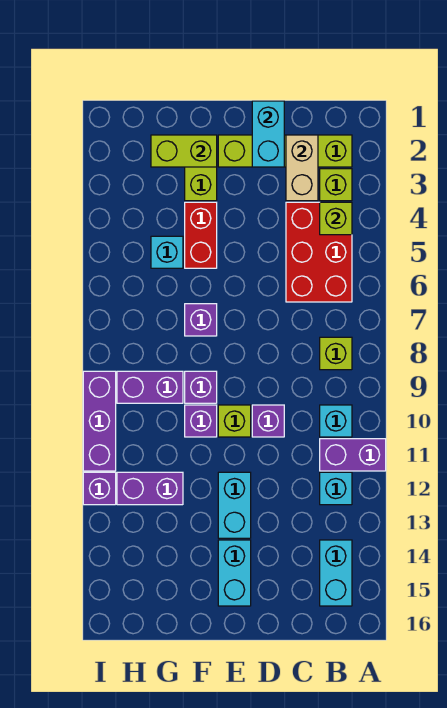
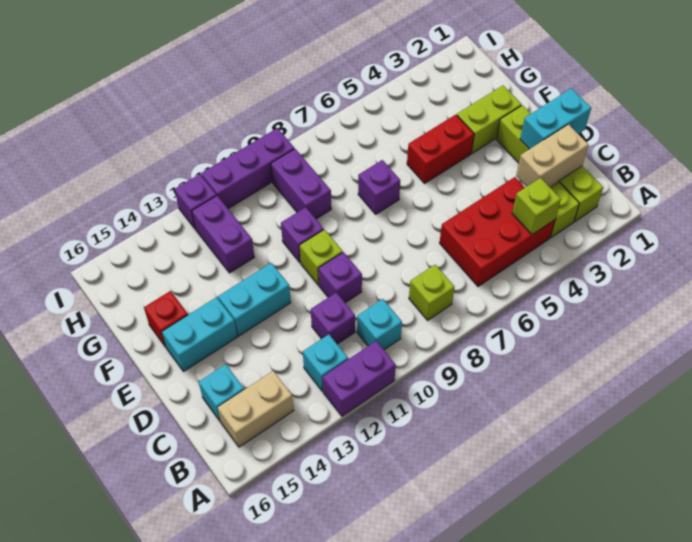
purple 1x2 brick [320,439,386,471] -> purple 1x2 brick turned to [323,341,396,416]
cyan 1x2 brick [320,540,352,606] -> tan 1x2 brick [218,371,294,447]
lime 1x2 brick [151,135,217,167] -> none
purple 1x1 brick [185,371,217,403] -> purple 1x1 brick moved to [311,292,355,344]
none -> red 1x1 brick [144,291,188,347]
cyan 1x1 brick [151,236,183,268] -> cyan 1x1 brick moved to [199,364,244,421]

